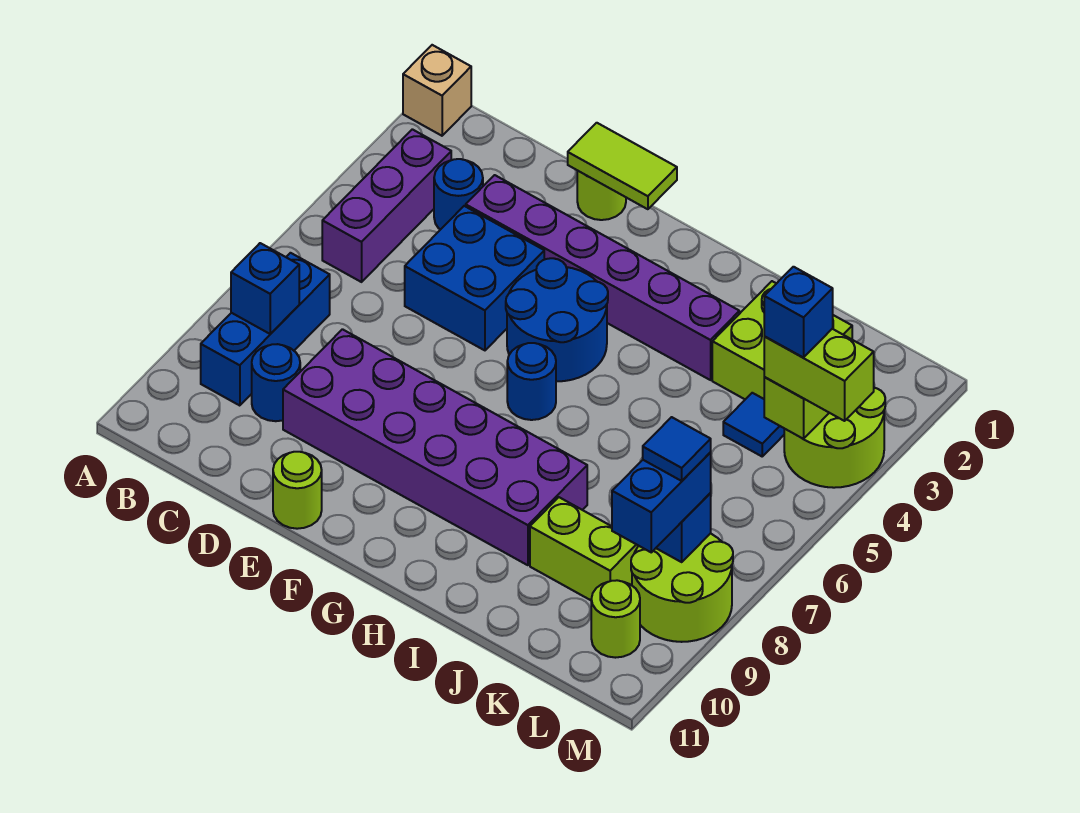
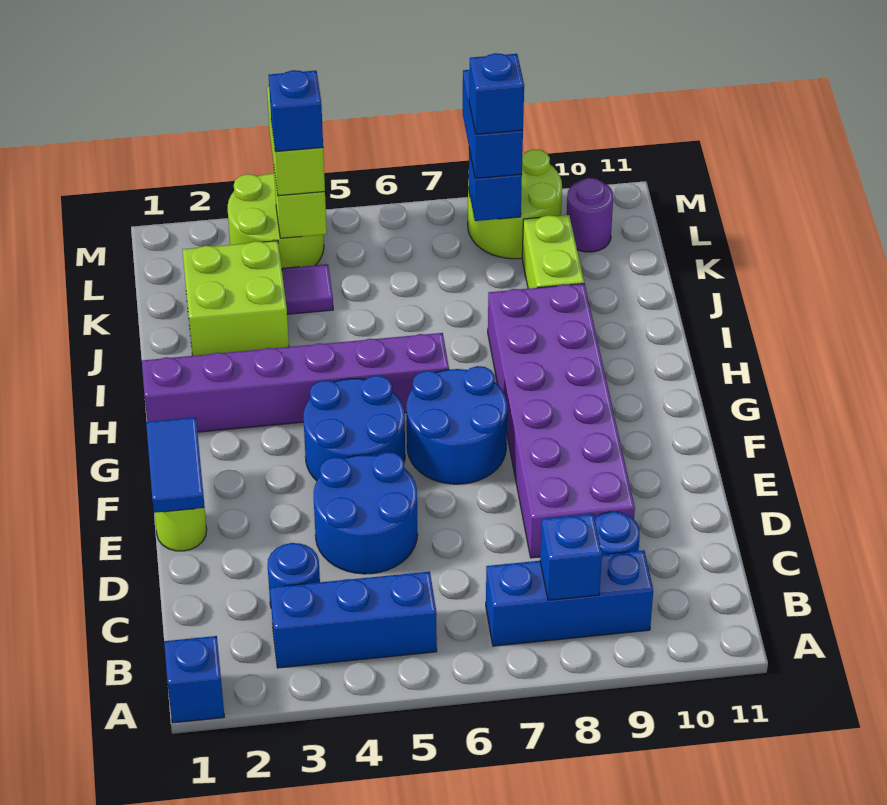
tan 1x1 brick [403,45,471,136] -> blue 1x1 brick [164,636,224,723]
purple 1x3 brick [322,129,451,282] -> blue 1x3 brick [270,572,437,668]
purple 1x6 brick [466,175,739,380] -> purple 1x6 brick turned to [142,333,449,432]
blue 2x2 brick [405,206,544,350] -> blue 2x2 round brick [314,452,418,574]
lime 1x2 tile [568,123,677,209] -> blue 1x2 tile [146,417,205,513]
lime 1x1 round brick [273,452,322,529] -> none
blue 1x1 round brick [507,343,556,420] -> blue 2x2 round brick [406,366,507,484]
blue 1x1 tile [723,393,784,456] -> purple 1x1 tile [282,264,333,314]
blue 1x2 brick [612,452,711,552] -> blue 1x2 brick turned to [463,70,523,178]
blue 1x1 tile [643,417,711,481] -> blue 1x1 brick [469,53,524,134]
lime 1x1 round brick [591,580,640,658] -> purple 1x1 round brick [567,178,613,252]

